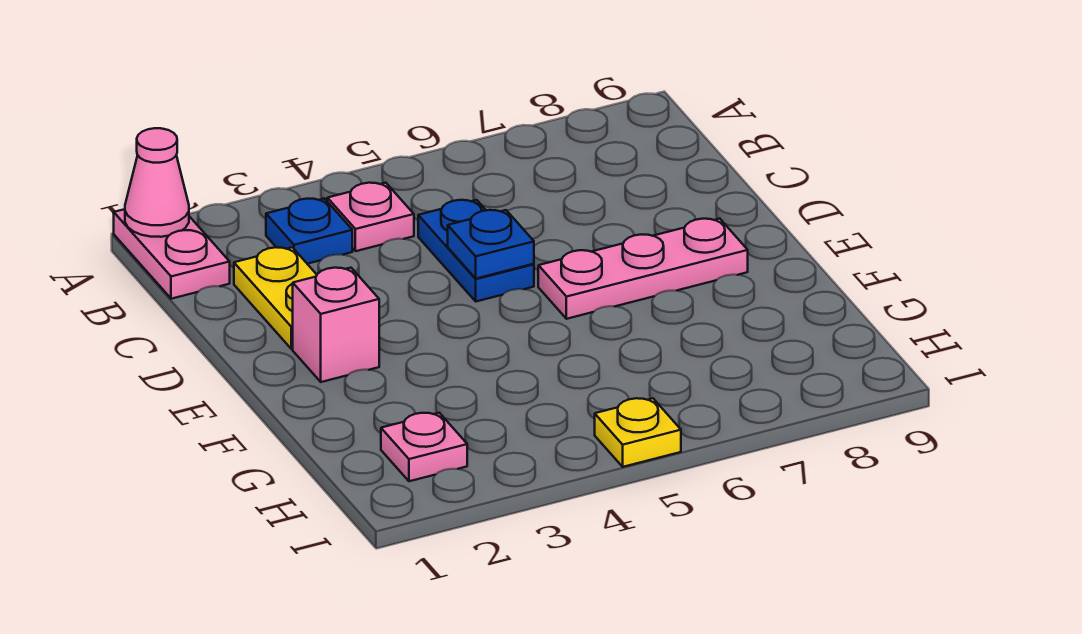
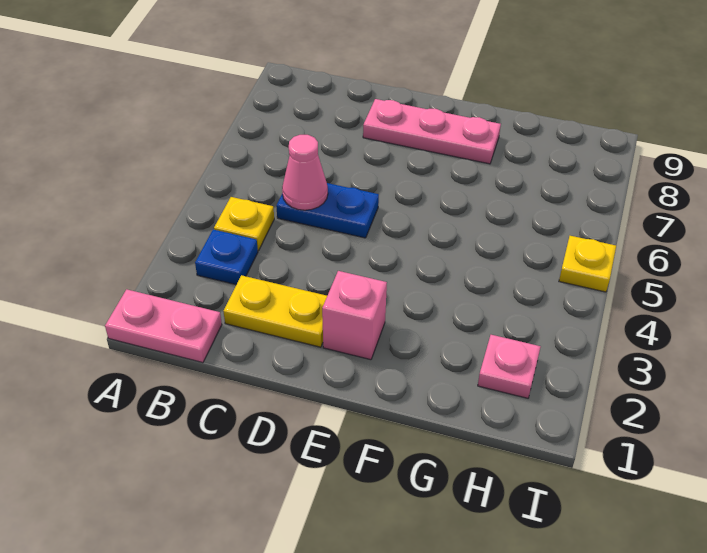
pink 1x1 cone [125,128,189,237] -> pink 1x1 cone moved to [282,135,328,210]
pink 1x1 plate [327,183,414,251] -> yellow 1x1 plate [214,197,274,251]
blue 1x1 plate [448,210,534,279] -> none
pink 1x3 plate [538,219,748,319] -> pink 1x3 plate turned to [363,99,501,164]

